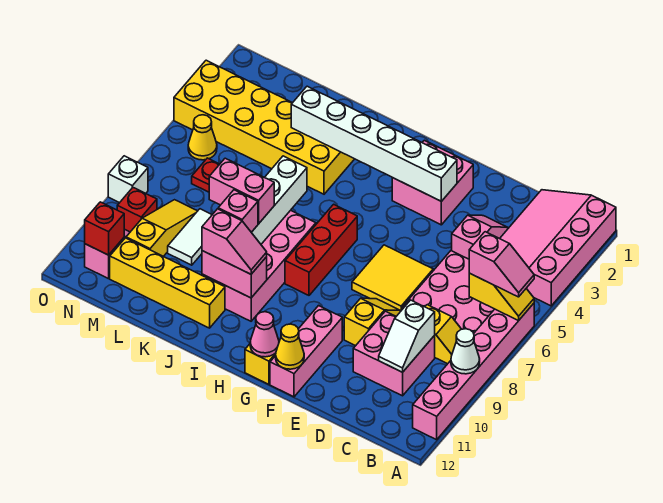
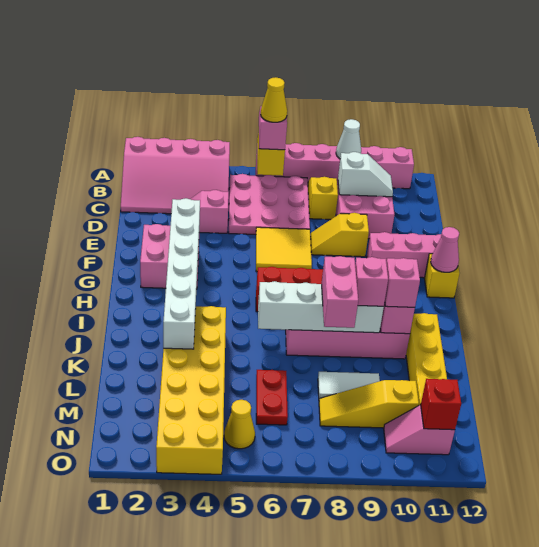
yellow 1x1 cone [276,324,304,369] -> yellow 1x1 cone moved to [261,77,287,122]
red 1x1 brick [117,188,157,232] -> none
white 1x1 brick [108,156,148,203] -> none

